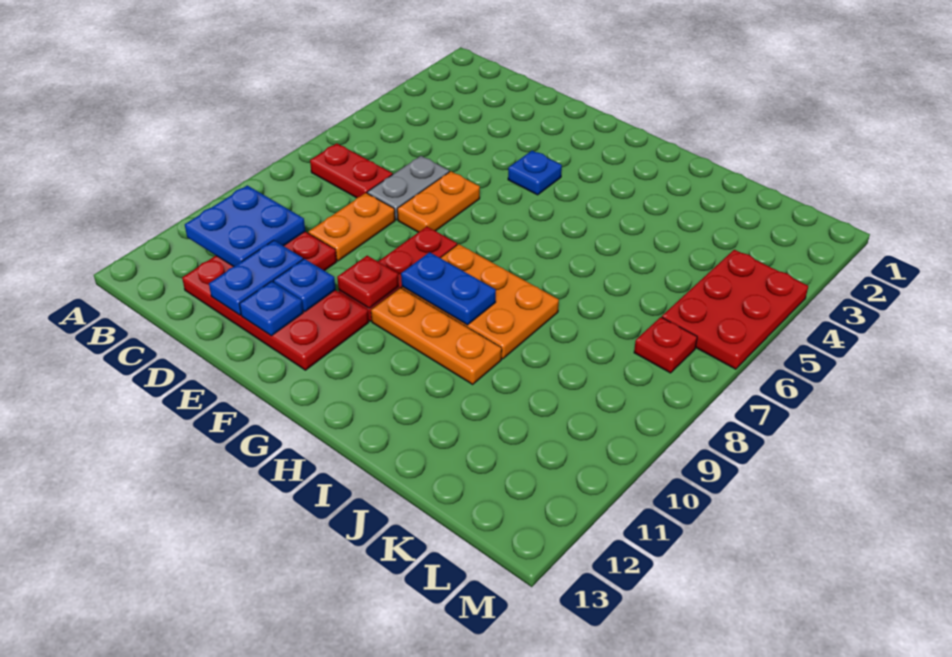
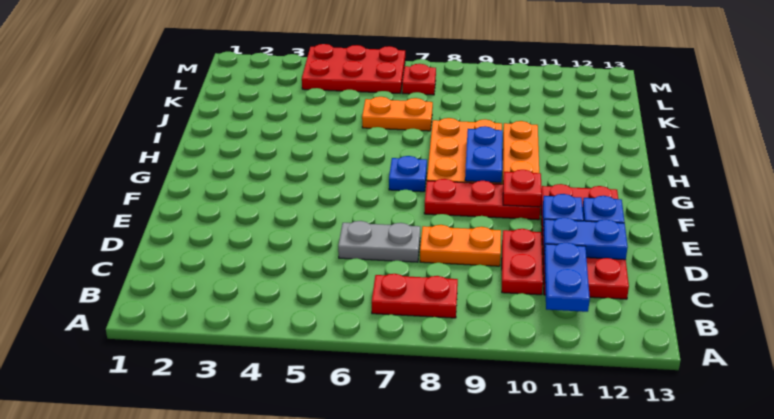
red 1x2 plate [310,143,393,198] -> red 1x2 plate turned to [372,274,458,318]
blue 2x2 plate [185,185,305,267] -> blue 1x2 plate [544,243,590,312]
orange 1x2 plate [397,171,480,232] -> orange 1x2 plate moved to [362,97,433,131]
blue 1x1 plate [508,151,562,195] -> blue 1x1 plate moved to [389,156,427,192]

